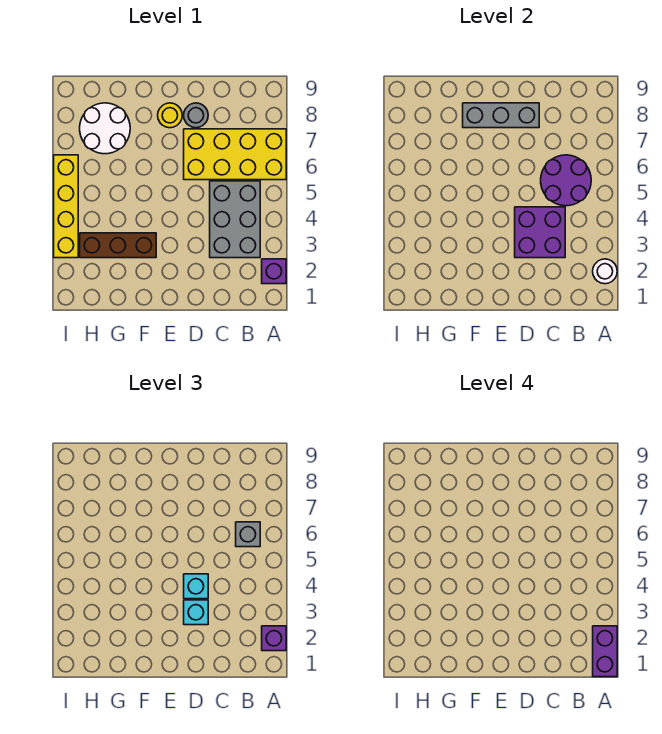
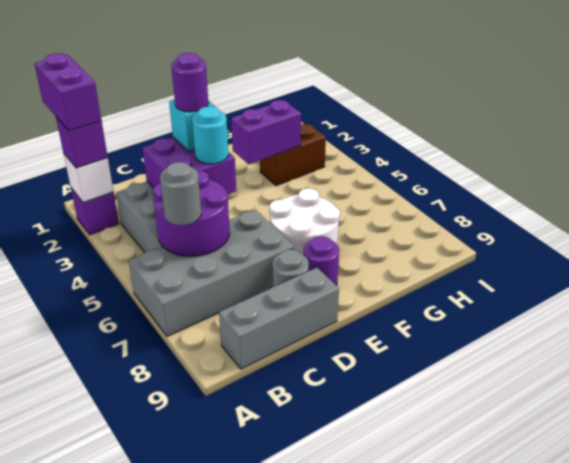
white 1x1 round brick [593,259,617,284] -> white 1x1 brick [64,154,114,203]
yellow 2x4 brick [184,129,286,180] -> grey 2x4 brick [129,210,294,336]
grey 1x1 brick [236,522,260,547] -> grey 1x1 round brick [160,162,201,225]
none -> purple 1x1 round brick [171,53,209,112]
cyan 1x1 brick [184,574,208,599] -> cyan 1x1 round brick [192,106,228,164]
grey 1x3 brick [463,103,539,128] -> grey 1x3 brick moved to [219,268,339,369]
yellow 1x1 round brick [158,103,182,128] -> purple 1x1 round brick [304,236,339,286]
brown 1x3 brick [80,233,156,258] -> brown 1x2 brick [260,124,326,186]
none -> purple 1x2 brick [231,100,301,164]
white 2x2 round brick [80,103,130,154] -> white 2x2 round brick moved to [269,188,340,255]
yellow 1x4 brick [54,155,78,258] -> none

